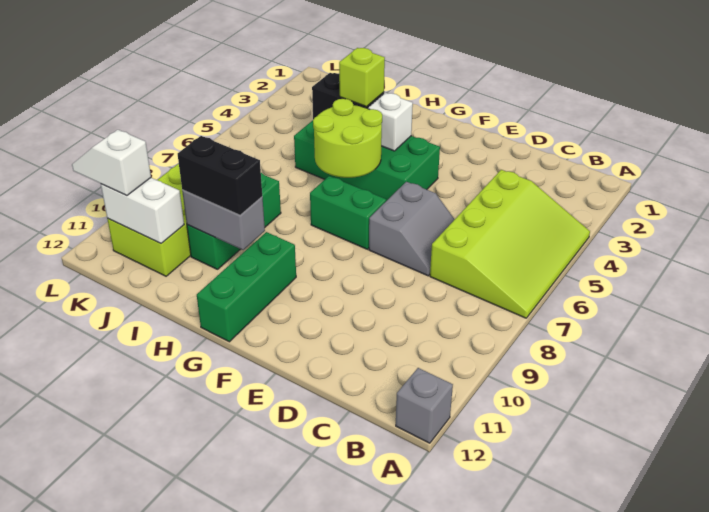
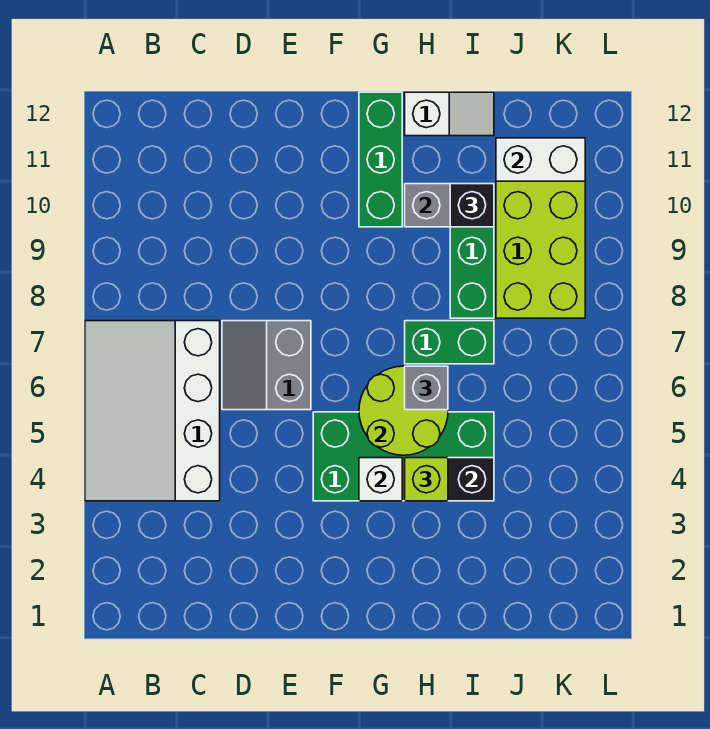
lime 3x4 slope [430,170,590,318] -> white 3x4 slope [85,321,220,501]
grey 1x1 brick [396,368,453,443] -> grey 1x1 brick moved to [405,366,448,410]
green 1x2 brick [310,176,386,249] -> green 1x2 brick moved to [405,321,494,364]
black 1x2 brick [178,136,262,215] -> black 1x1 brick [450,184,494,227]
white 1x2 slope [72,130,151,196] -> white 1x2 slope moved to [405,92,494,136]

